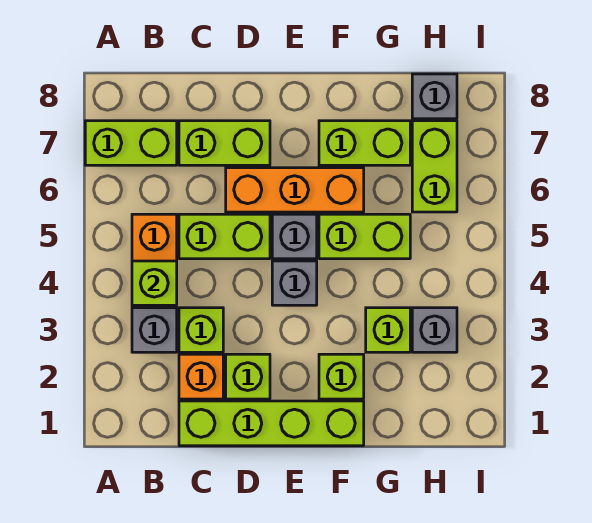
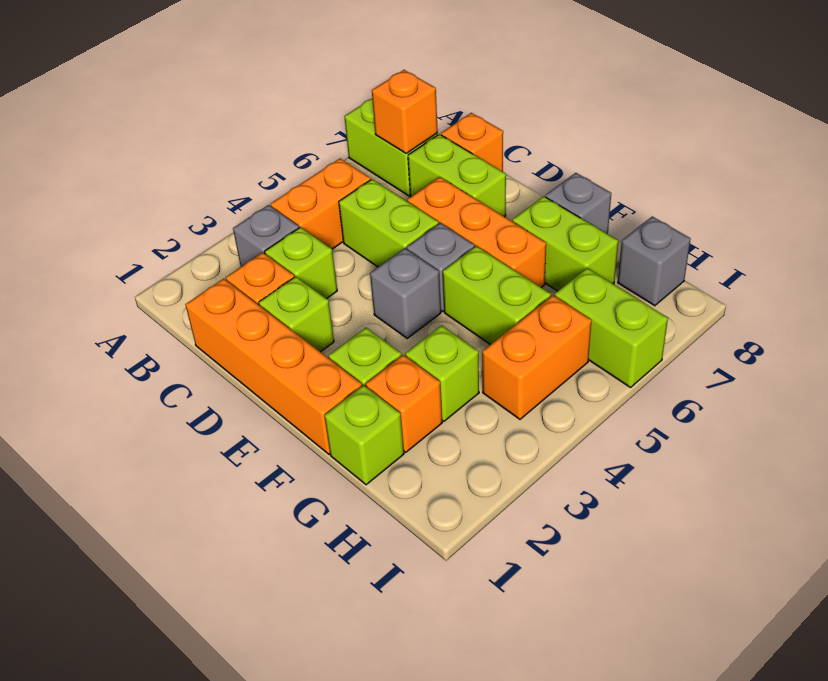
lime 1x1 brick [132,261,177,305] -> lime 1x1 brick moved to [324,385,404,485]
none -> orange 1x1 brick [372,70,438,154]
lime 1x4 brick [179,401,364,446] -> orange 1x4 brick [185,279,362,454]
none -> orange 1x1 brick [441,113,503,172]
none -> orange 1x1 brick [366,355,442,452]
grey 1x1 brick [412,308,457,352] -> grey 1x1 brick moved to [545,173,611,234]
none -> orange 1x2 brick [482,295,592,419]
lime 1x2 brick [412,121,457,212] -> lime 1x2 brick turned to [554,268,668,388]

